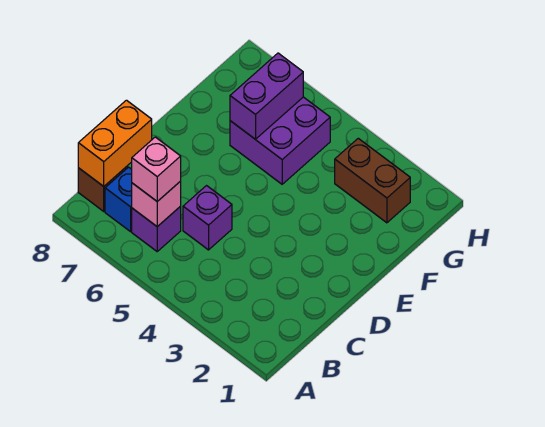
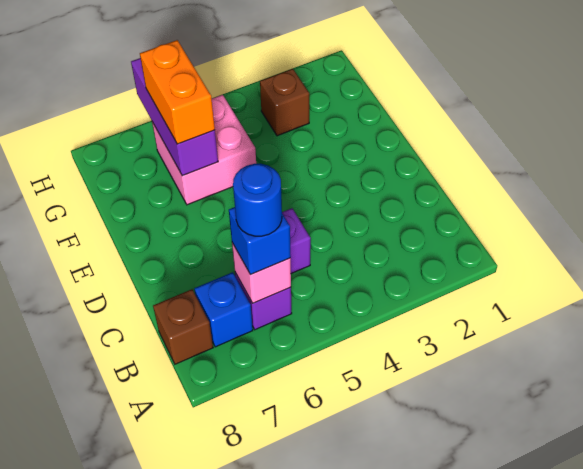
pink 1x1 brick [132,137,181,201] -> blue 1x1 brick [229,207,291,275]
none -> blue 1x1 round brick [233,164,282,236]
orange 1x2 brick [78,100,152,186] -> orange 1x2 brick moved to [140,40,215,144]
purple 2x2 brick [230,97,330,184] -> pink 2x2 brick [152,95,256,205]
purple 1x2 brick [230,53,303,139] -> purple 1x3 brick [131,58,218,176]
brown 1x2 brick [335,138,410,223] -> brown 1x1 brick [260,69,309,136]

